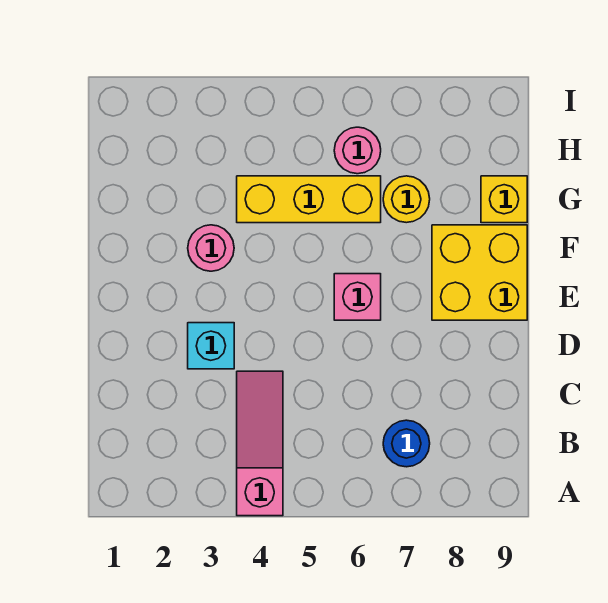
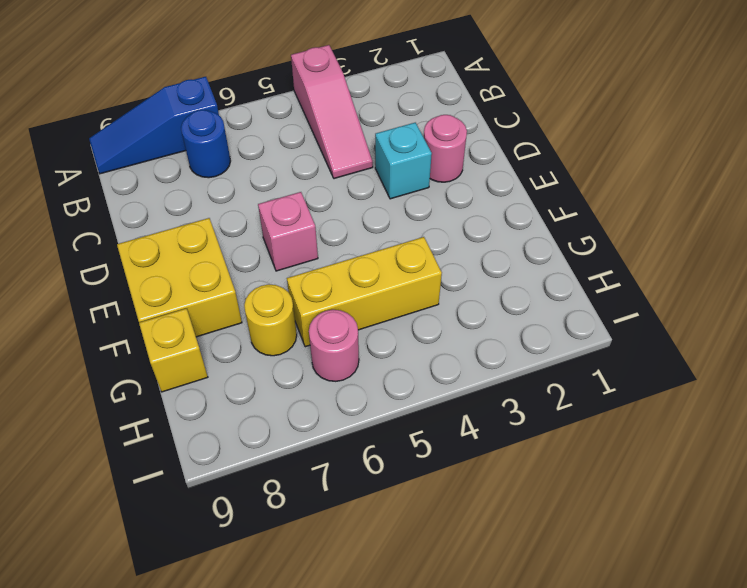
none -> blue 1x3 slope [89,77,219,174]
pink 1x1 round brick [188,225,234,271] -> pink 1x1 round brick moved to [424,115,467,182]

